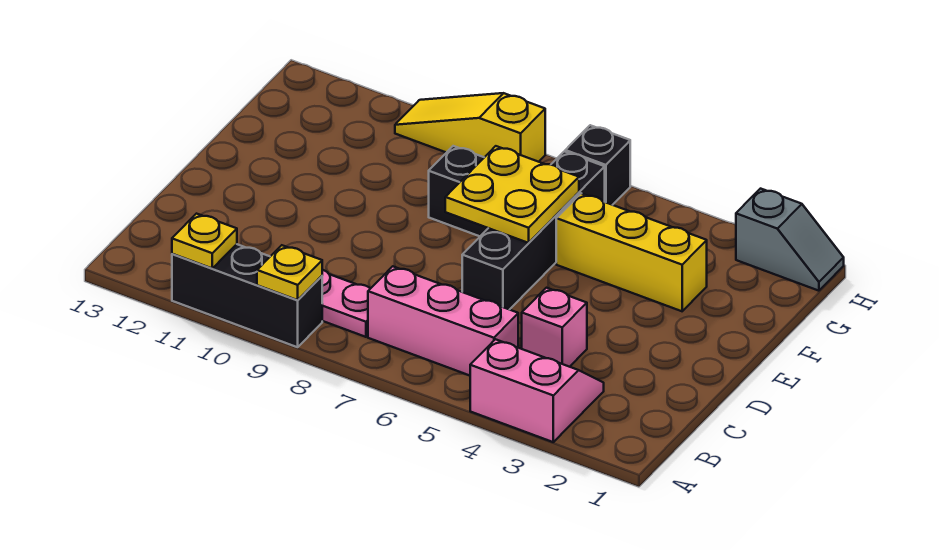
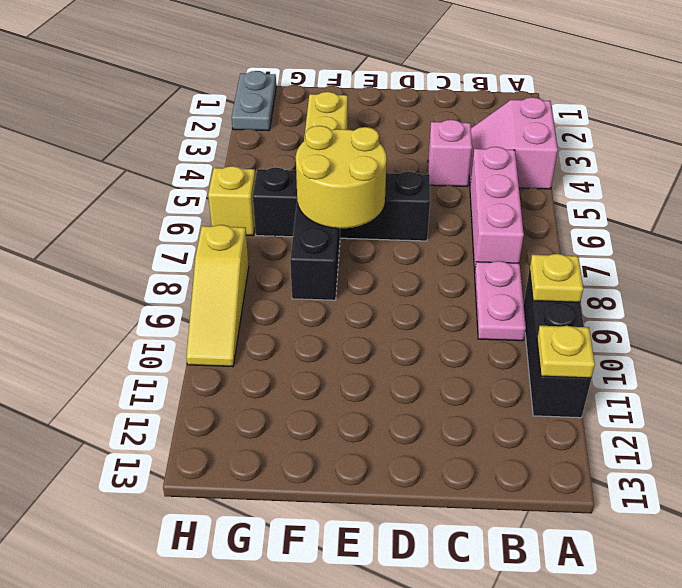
yellow 2x2 plate [445,146,579,243] -> yellow 2x2 round brick [296,126,387,228]
grey 1x2 slope [736,189,844,291] -> grey 1x2 plate [232,71,276,131]
black 1x1 brick [565,125,630,205] -> yellow 1x1 brick [208,166,256,235]

